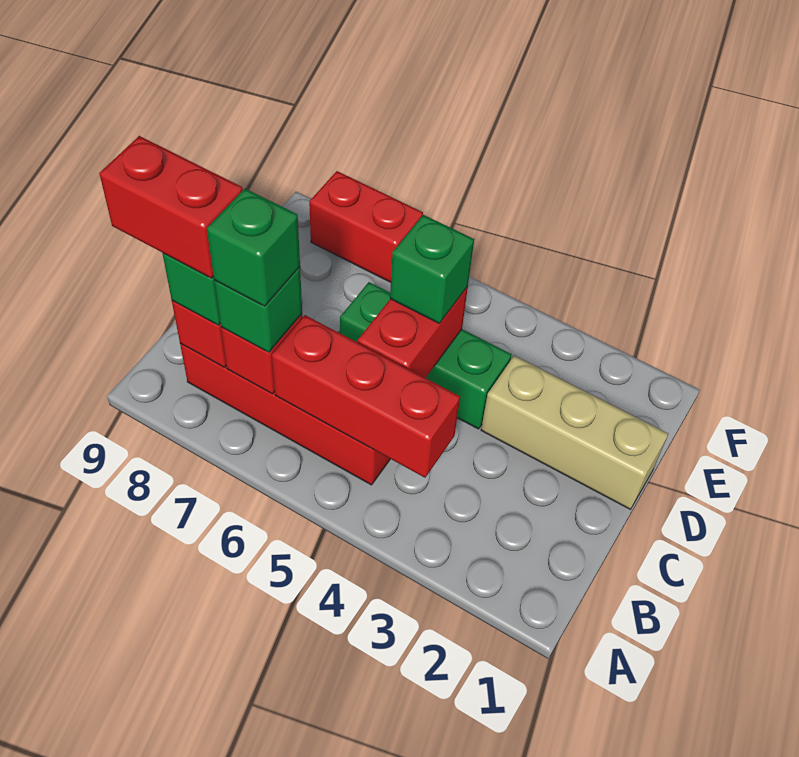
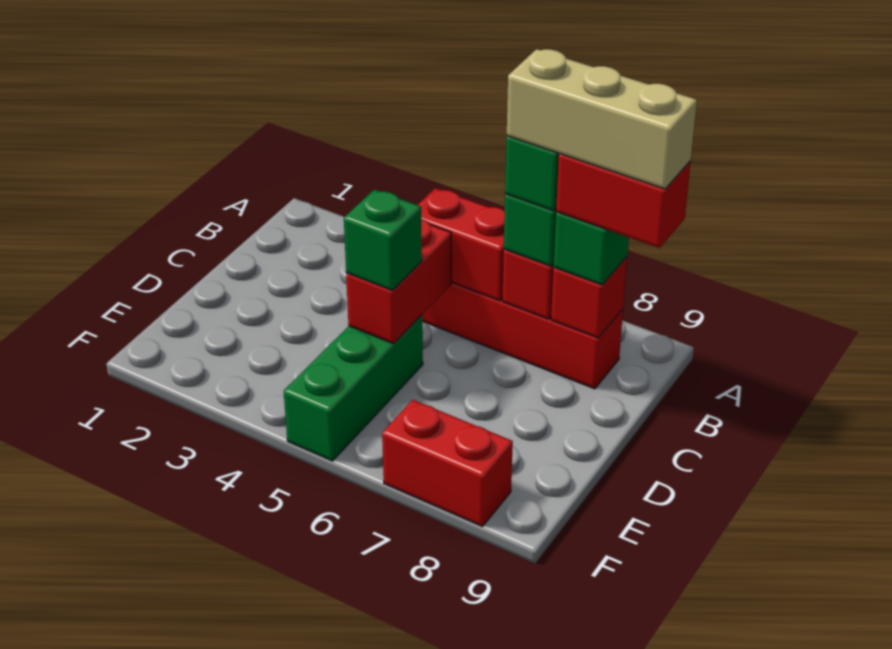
red 1x3 brick [272,315,460,478] -> red 1x2 brick [418,188,505,301]
tan 1x3 brick [481,356,668,509] -> tan 1x3 brick moved to [507,49,697,189]
green 1x3 brick [340,282,512,429] -> green 1x3 brick turned to [284,315,423,461]

